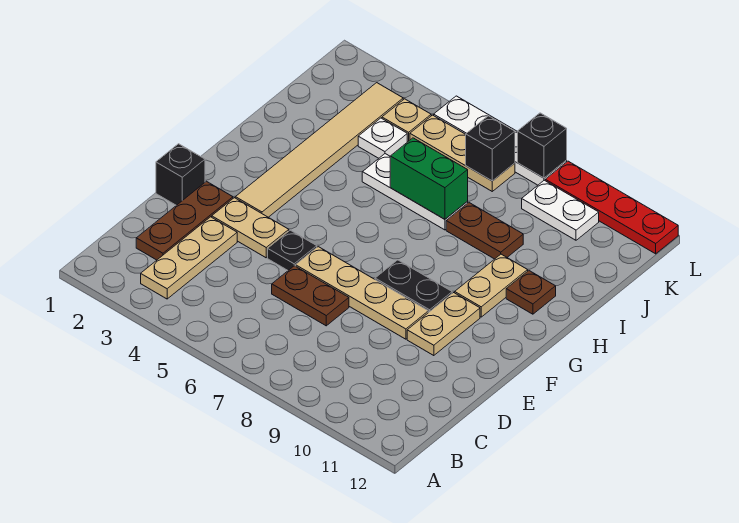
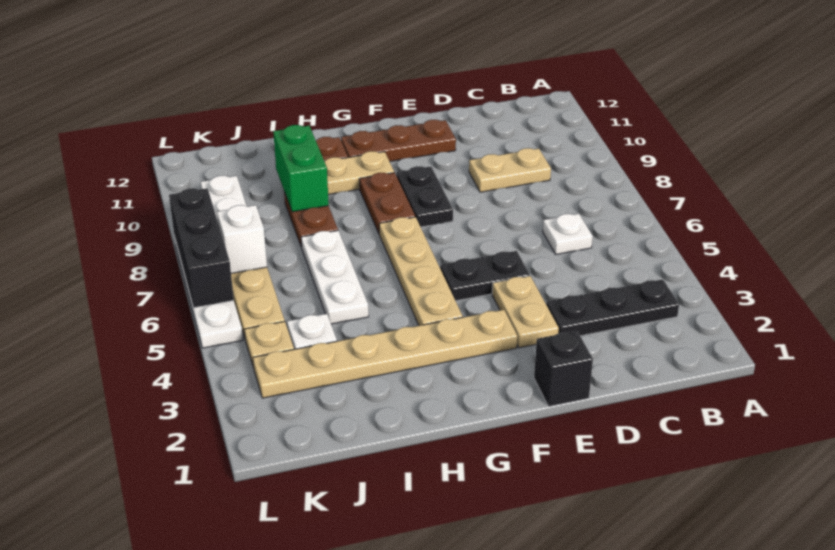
tan 1x3 plate [141,217,237,299] -> black 1x3 plate [546,279,679,336]
brown 1x3 plate [136,181,233,260] -> brown 1x3 plate moved to [341,120,456,162]
none -> white 1x1 plate [543,214,593,254]
brown 1x2 plate [272,266,349,326] -> brown 1x2 plate moved to [359,173,415,233]
black 1x1 plate [268,230,317,270] -> black 1x2 plate [440,251,530,301]
tan 1x4 plate [296,247,428,339] -> tan 1x4 plate moved to [379,217,463,326]
tan 1x2 plate [407,293,480,356] -> tan 1x2 plate moved to [469,148,551,192]
tan 1x6 tile [235,83,403,217] -> tan 1x6 plate [253,310,517,398]
green 1x2 brick [390,138,468,219] -> green 1x2 brick moved to [273,125,329,212]
black 1x1 brick [466,116,515,181] -> white 1x1 brick [217,205,267,274]
black 1x1 brick [517,113,567,178] -> black 1x3 brick [169,188,234,308]
red 1x4 plate [545,161,678,254] -> none

